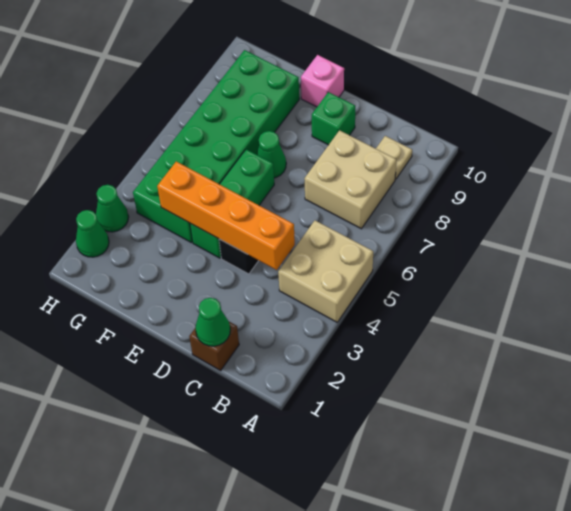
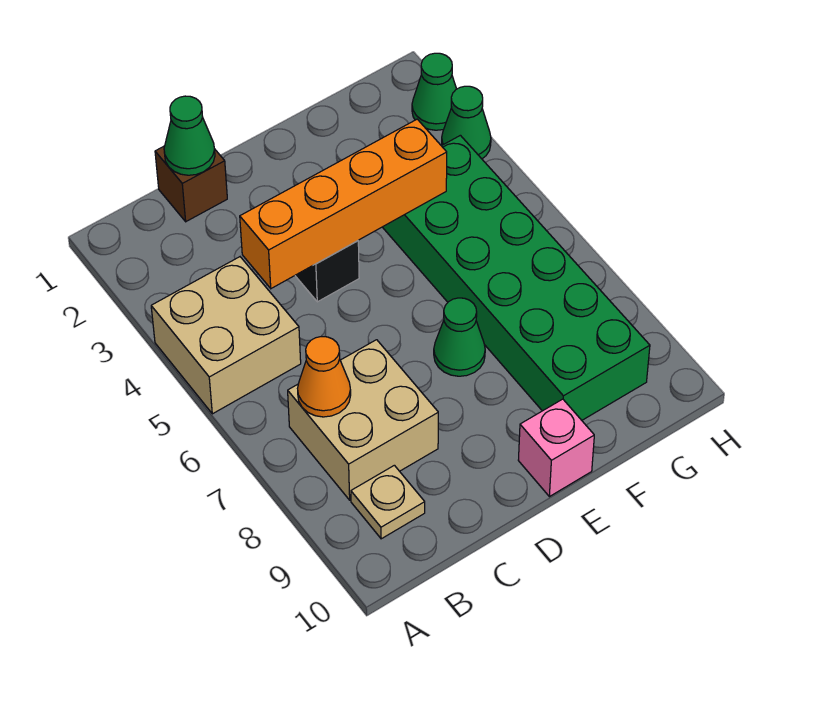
none -> orange 1x1 cone [298,336,351,417]
green 1x1 brick [312,92,355,145] -> none
green 1x3 brick [190,150,274,258] -> none

